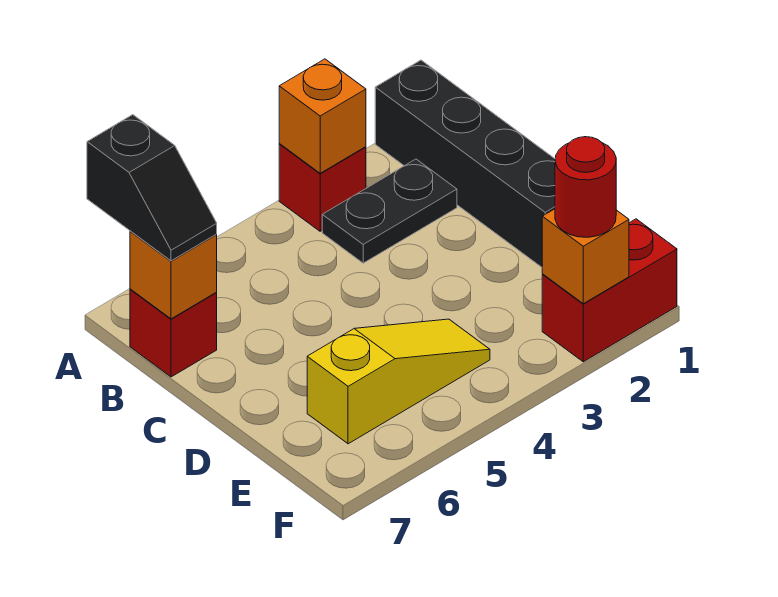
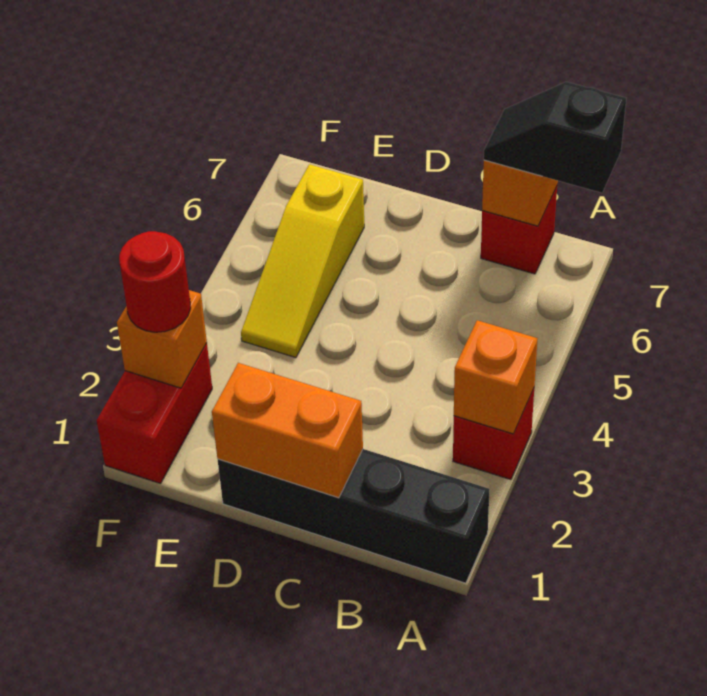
black 1x2 plate [322,159,457,263] -> none
none -> orange 1x2 brick [212,363,363,498]

